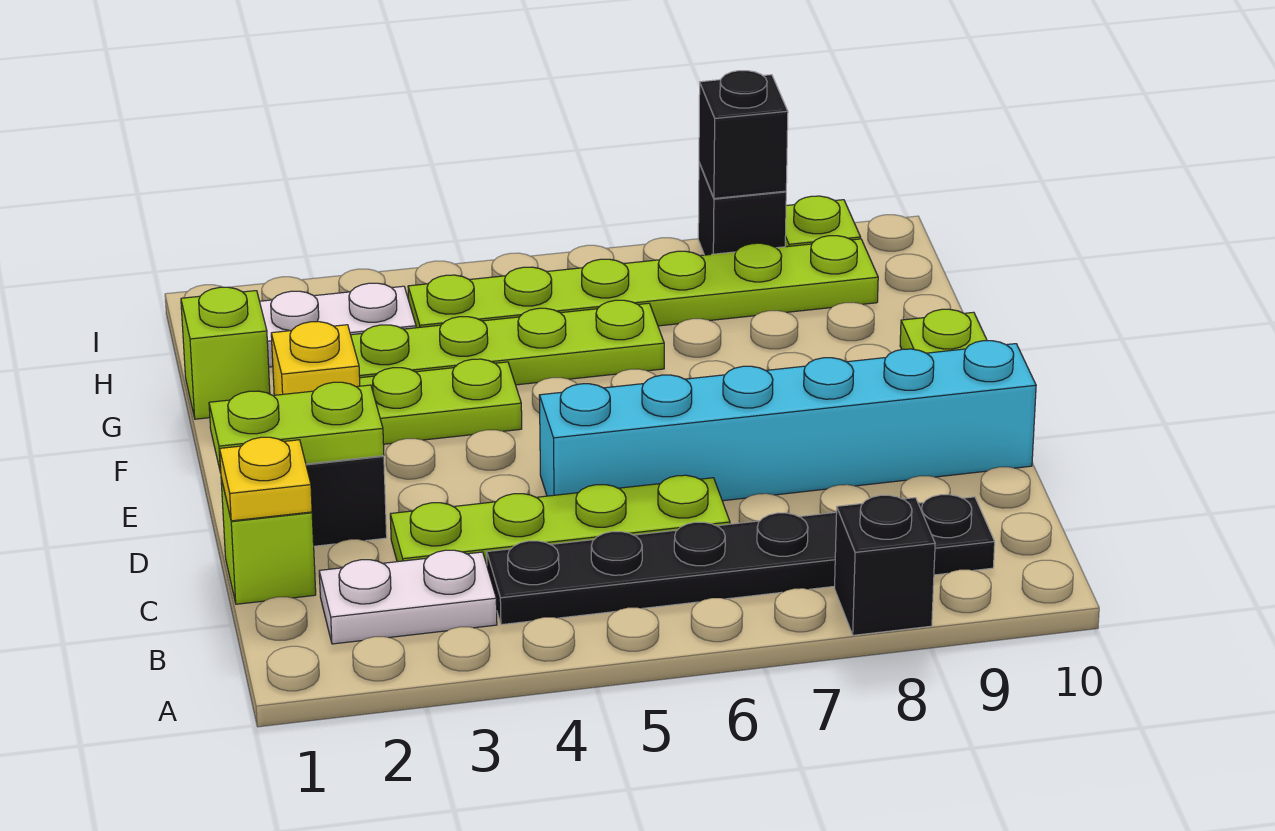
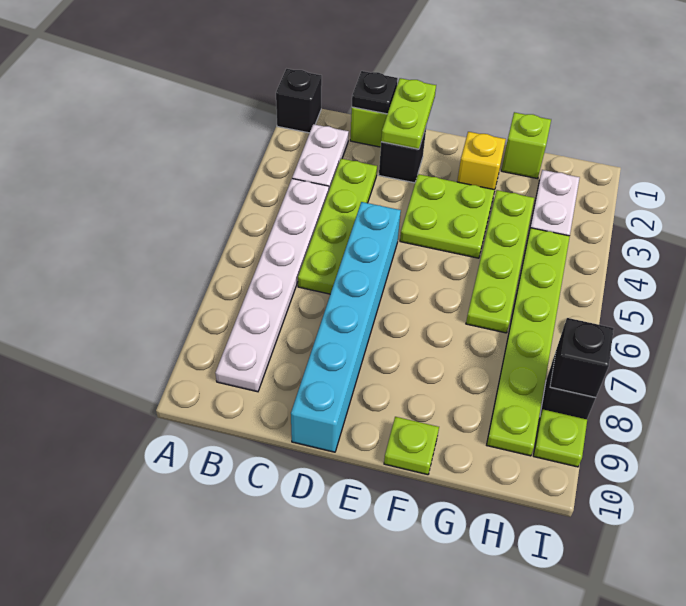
black 1x1 brick [835,495,935,635] -> black 1x1 brick moved to [276,69,322,133]
black 1x6 plate [487,495,995,625] -> white 1x6 plate [215,179,329,392]
yellow 1x1 plate [220,437,312,521] -> black 1x1 plate [352,71,398,114]
lime 1x2 plate [360,359,522,444] -> lime 2x2 plate [400,174,495,258]

